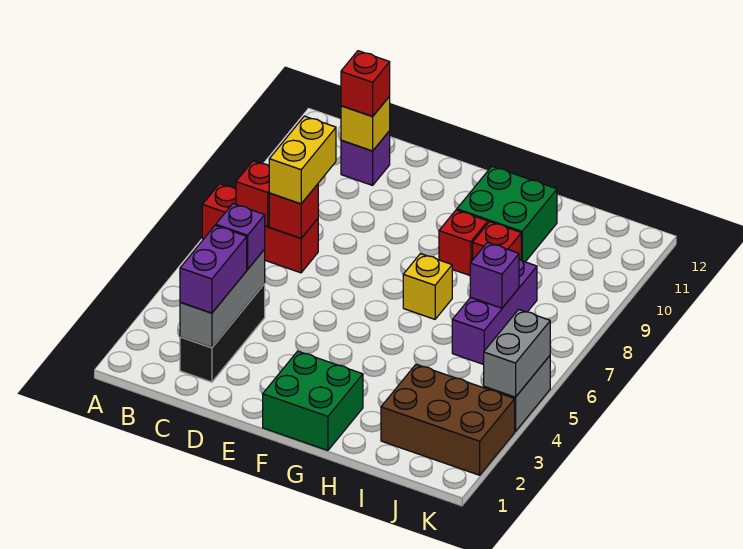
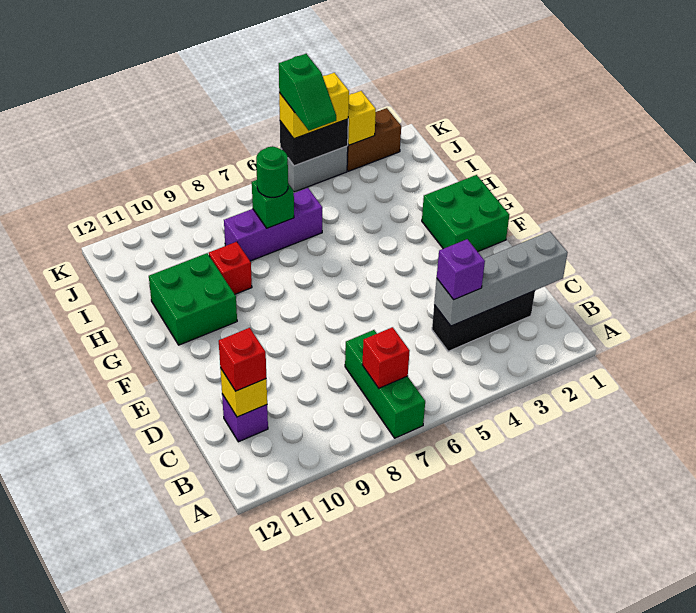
red 1x3 brick [202,184,318,273] -> green 1x3 brick [345,330,425,438]
grey 1x3 brick [180,249,265,348] -> grey 1x4 brick [434,231,568,326]
purple 1x2 brick [180,225,247,313] -> none
red 1x1 brick [269,184,318,238] -> none
yellow 1x2 brick [269,116,336,204] -> yellow 1x2 brick moved to [279,73,349,139]
yellow 1x1 brick [403,254,452,319] -> yellow 1x1 brick moved to [348,91,376,145]
red 1x1 brick [439,210,488,275] -> none
brown 2x3 brick [381,364,515,475] -> brown 1x2 brick [347,108,401,171]
purple 1x1 brick [470,242,519,308] -> green 1x1 brick [252,180,294,228]
none -> green 1x1 round brick [256,146,288,197]
none -> green 1x2 slope [279,54,336,131]
grey 1x2 brick [484,309,550,397] -> black 1x2 brick [280,119,348,166]

